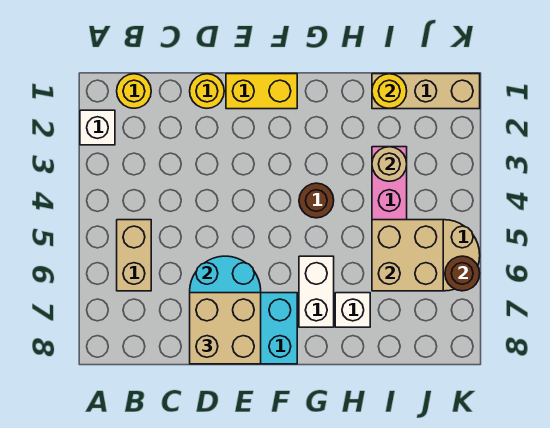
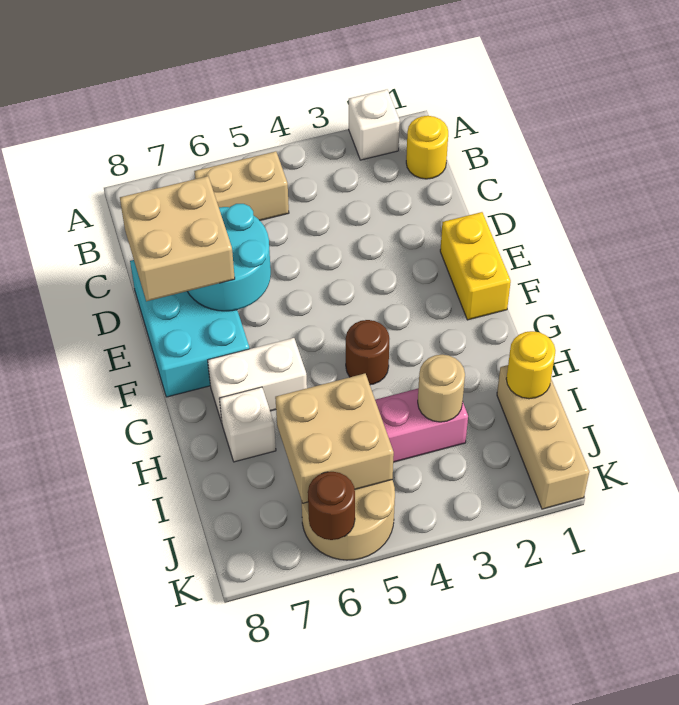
yellow 1x1 round brick [190,74,224,108] -> none

